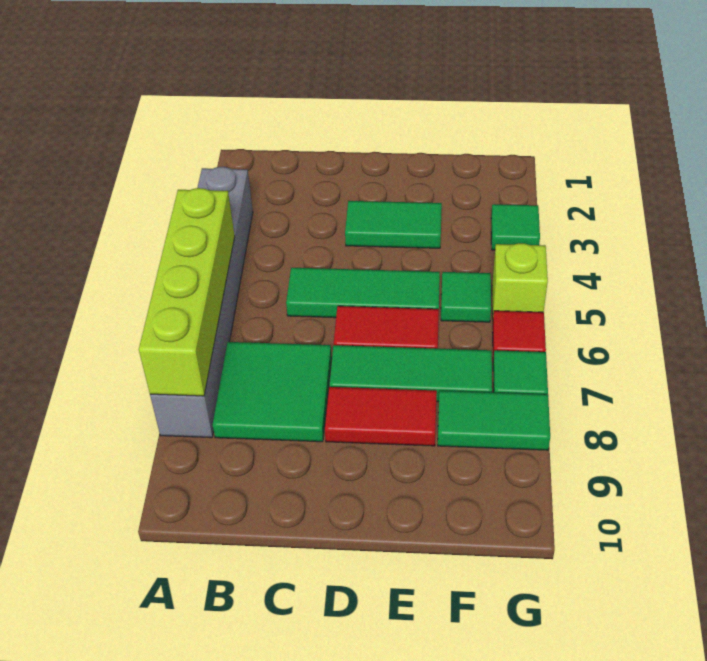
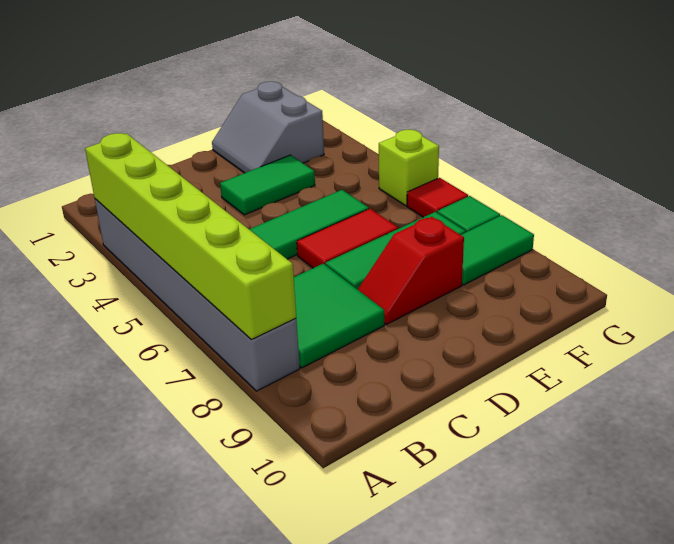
lime 1x4 brick [139,188,235,396] -> lime 1x6 brick [85,133,296,340]
red 1x2 tile [325,387,437,446] -> red 1x2 slope [358,217,464,325]
none -> grey 2x2 slope [212,81,324,173]
green 1x1 tile [441,272,491,322] -> none
green 1x1 tile [491,204,540,250] -> none

